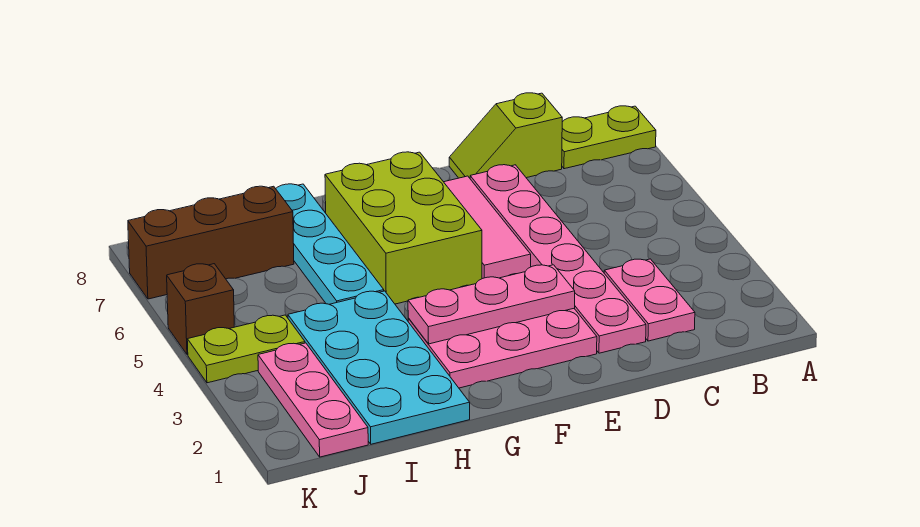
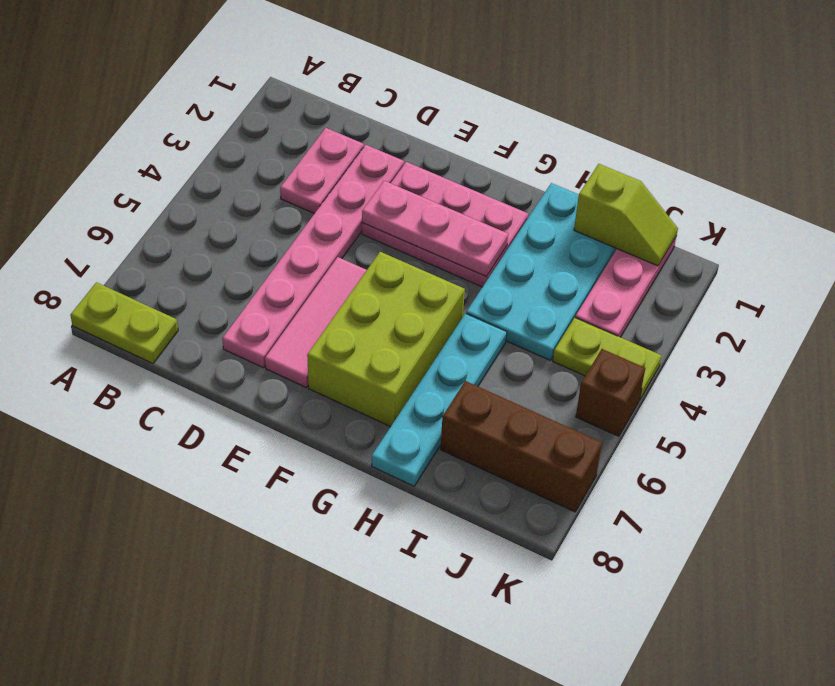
lime 1x2 slope [449,93,562,178] -> lime 1x2 slope moved to [574,164,678,266]

